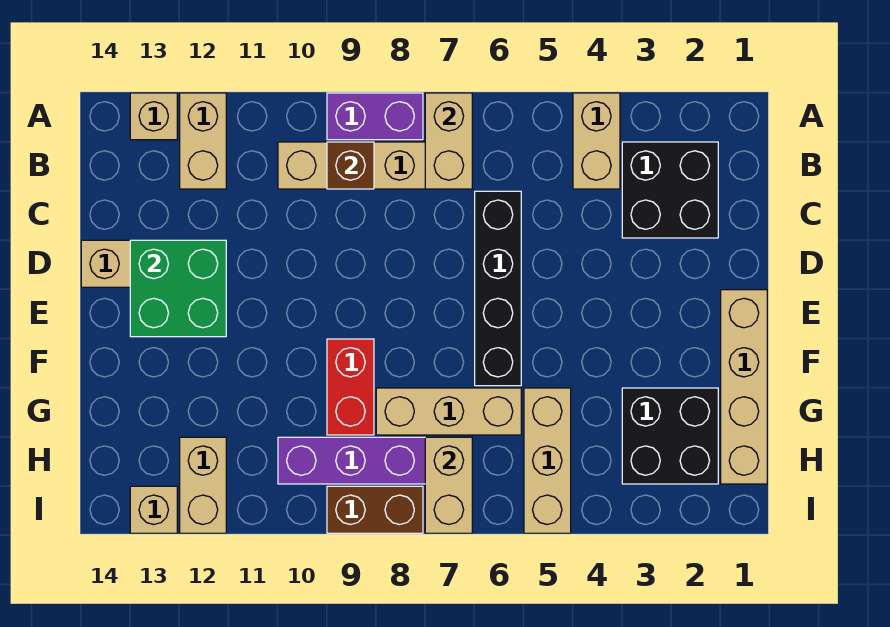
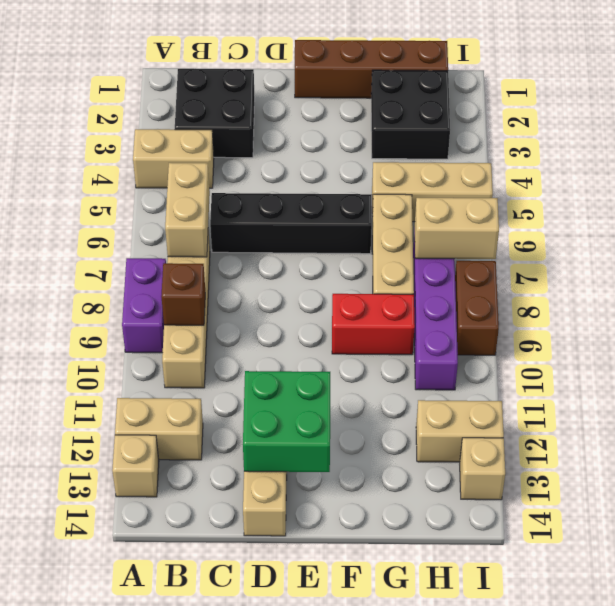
tan 1x2 brick [425,93,472,189] -> tan 1x2 brick turned to [165,163,210,257]
tan 1x4 brick [721,290,767,484] -> brown 1x4 brick [295,40,448,98]

